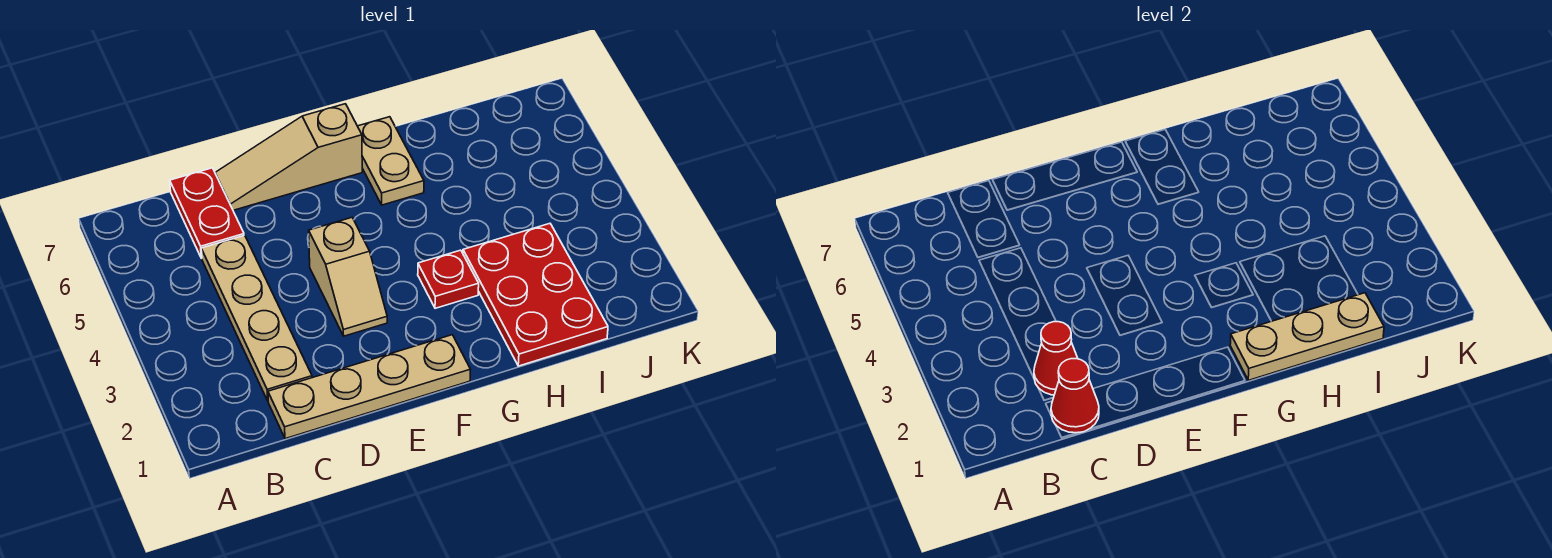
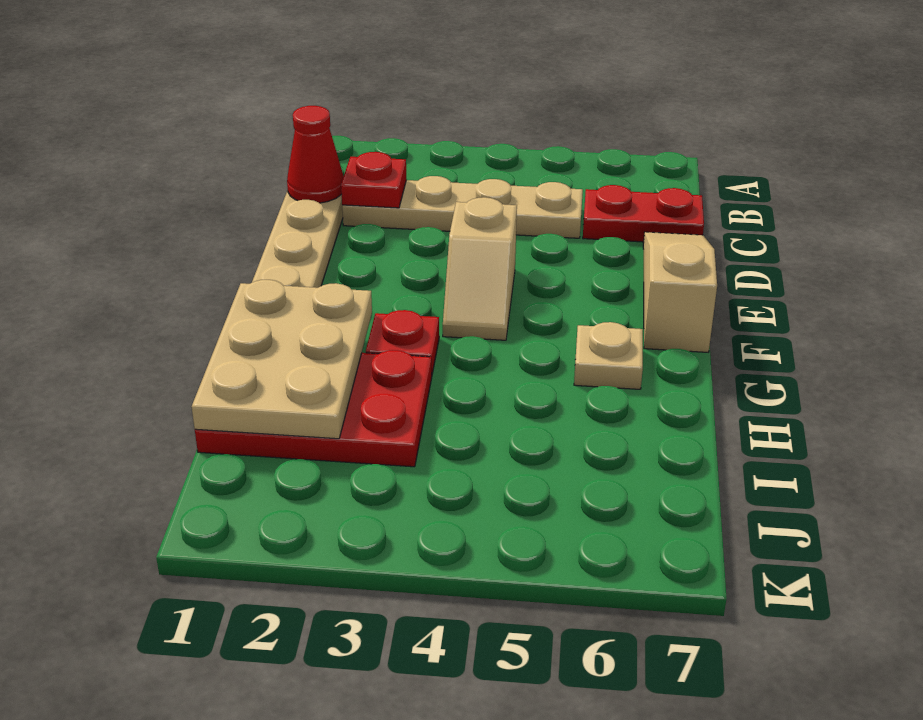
red 1x1 cone [1034,322,1078,395] -> red 1x1 plate [341,152,407,208]
tan 1x2 slope [309,218,387,336] -> tan 1x2 slope turned to [443,197,517,340]
tan 1x3 plate [1230,293,1384,380] -> tan 2x3 plate [192,280,372,439]
tan 1x2 plate [358,117,424,205] -> tan 1x1 plate [574,322,643,389]

